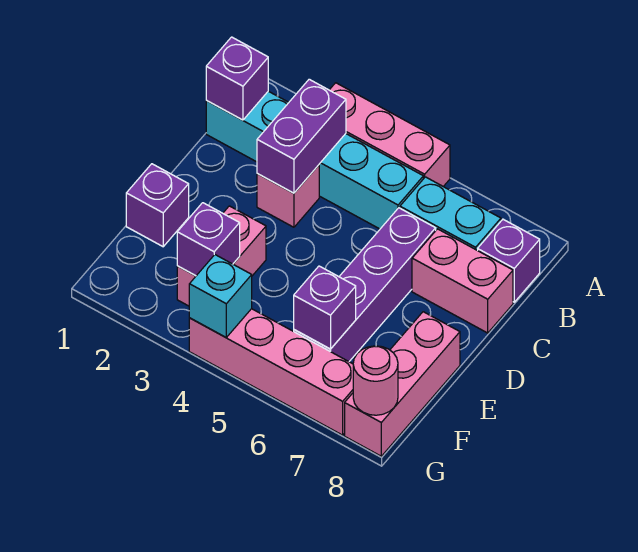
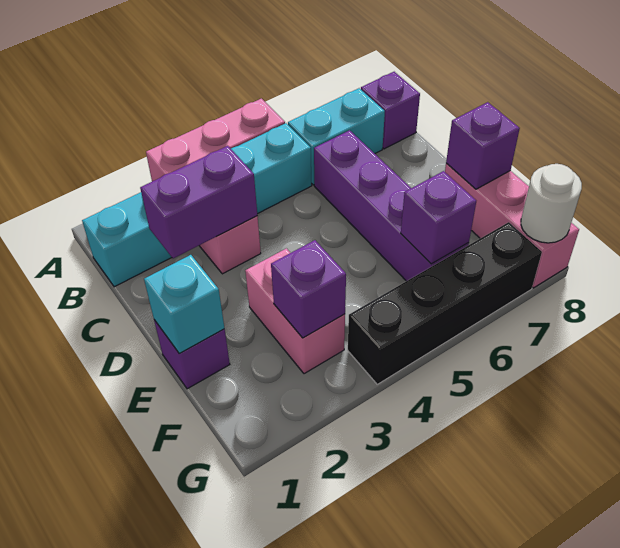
purple 1x1 brick [206,37,268,120] -> purple 1x1 brick moved to [446,102,520,189]
purple 1x2 brick [257,79,346,193] -> purple 1x2 brick turned to [140,146,257,258]
pink 1x2 brick [412,229,513,333] -> none
pink 1x4 brick [189,309,353,435] -> black 1x4 brick [348,222,542,384]
cyan 1x1 brick [189,255,252,337] -> cyan 1x1 brick moved to [144,255,224,354]
pink 1x1 round brick [353,346,398,415] -> white 1x1 round brick [521,164,582,243]

